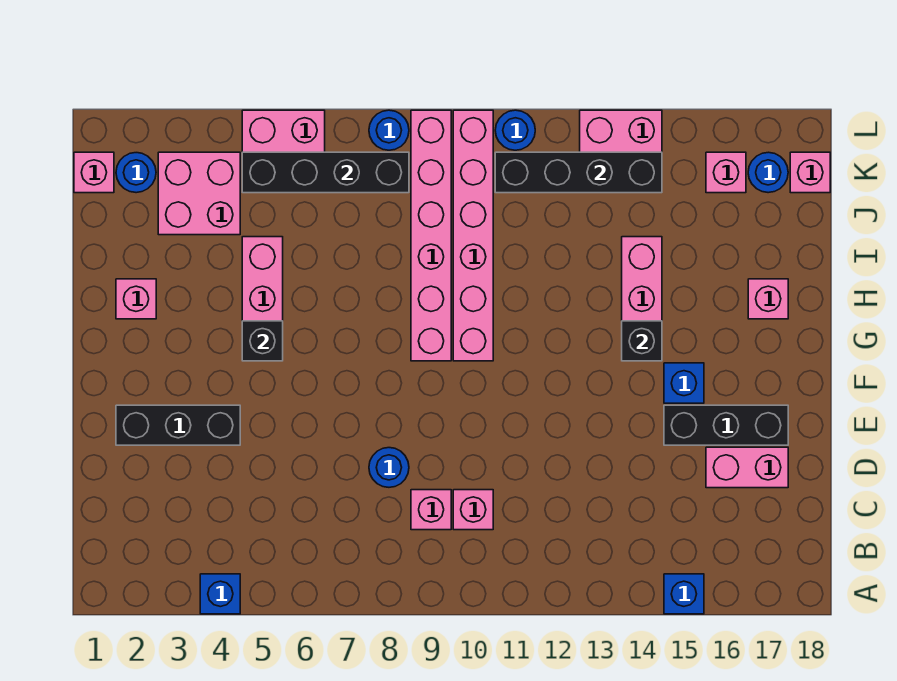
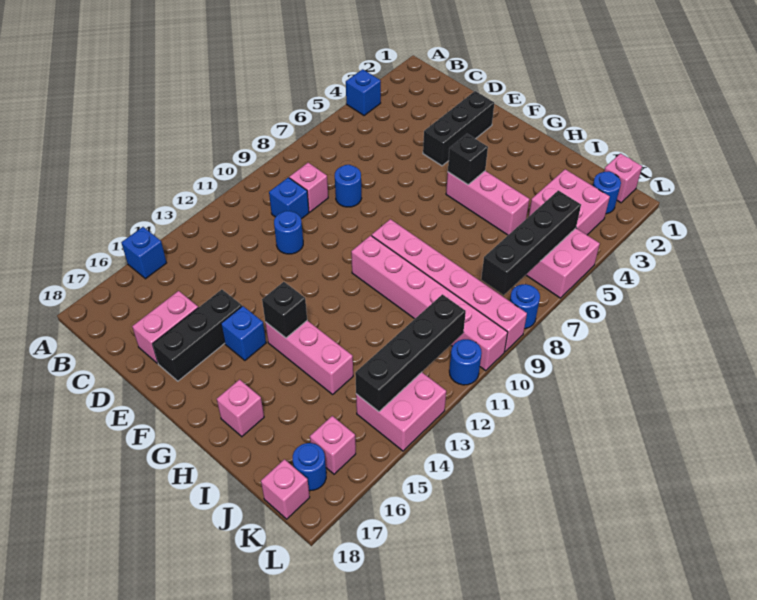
pink 1x1 brick [453,490,493,530] -> blue 1x1 brick [269,177,309,219]
none -> blue 1x1 round brick [274,211,303,254]
pink 1x1 brick [116,279,156,319] -> none

